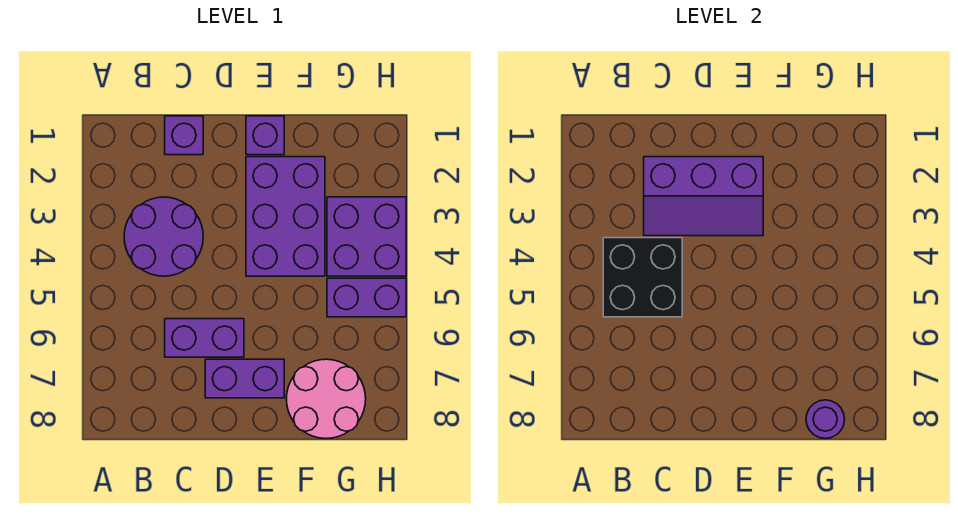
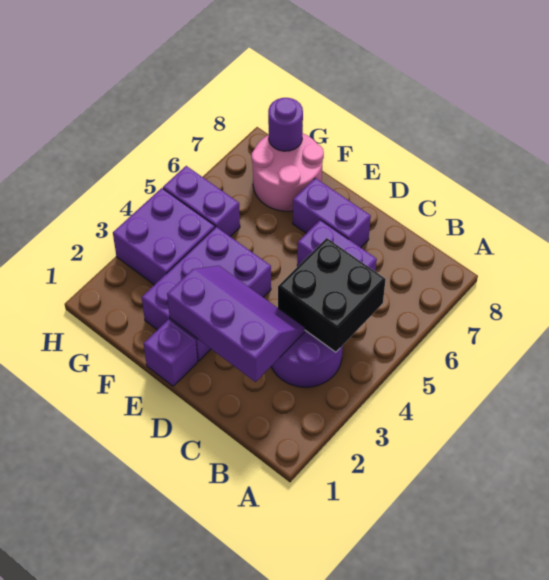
purple 1x1 brick [165,116,203,155] -> none

